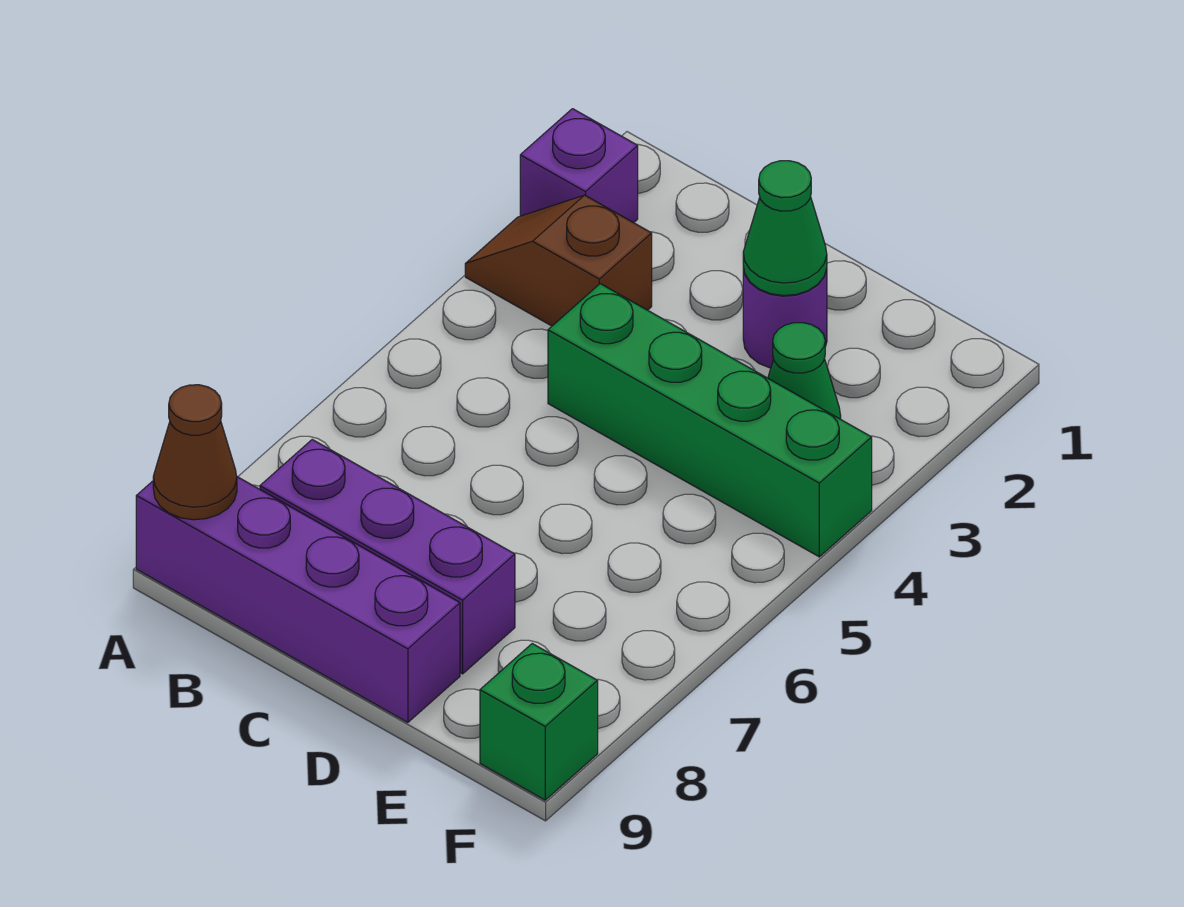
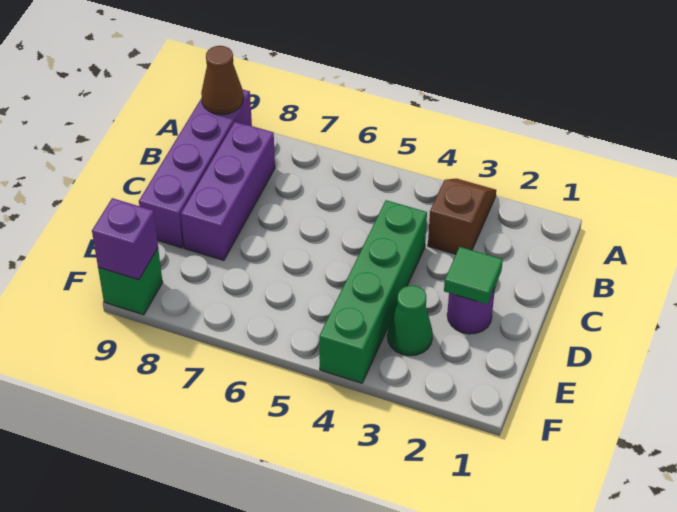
purple 1x1 brick [520,109,638,223] -> purple 1x1 brick moved to [92,198,158,280]
green 1x1 cone [743,161,827,296] -> green 1x1 tile [444,247,503,304]

